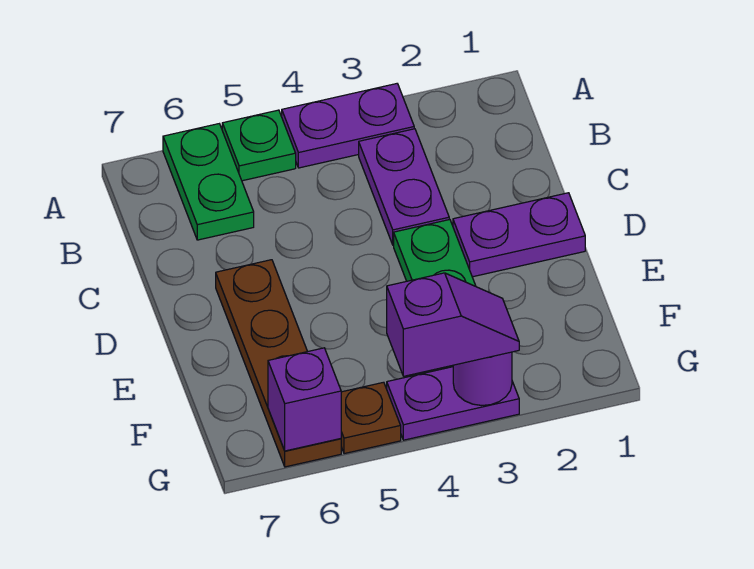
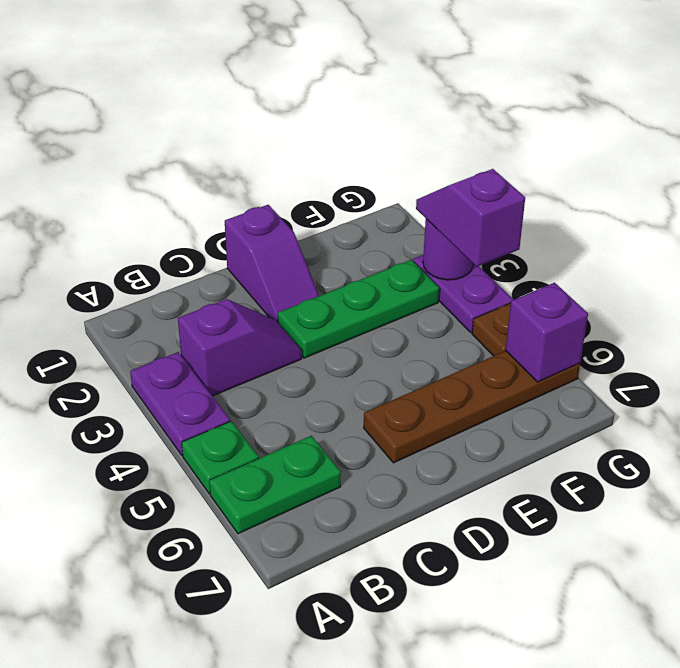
purple 1x2 plate [359,129,449,245] -> purple 1x2 slope [178,299,302,396]
purple 1x2 plate [453,193,585,277] -> purple 1x2 slope [225,205,319,322]

